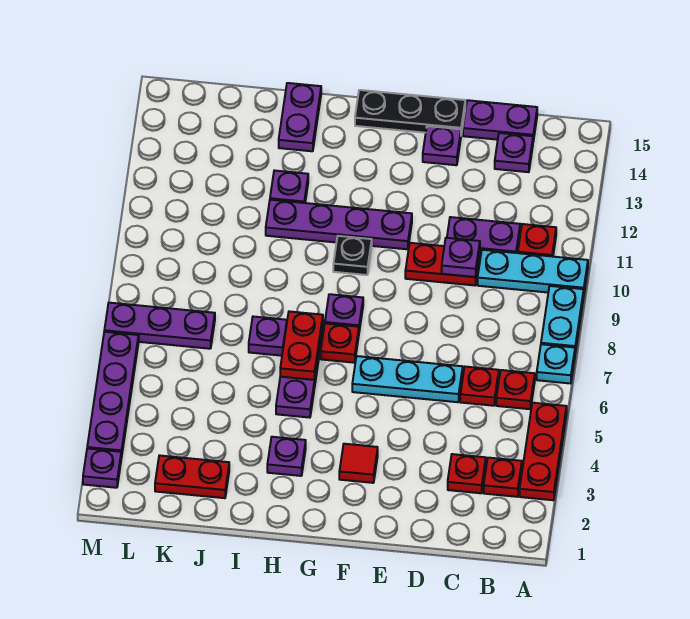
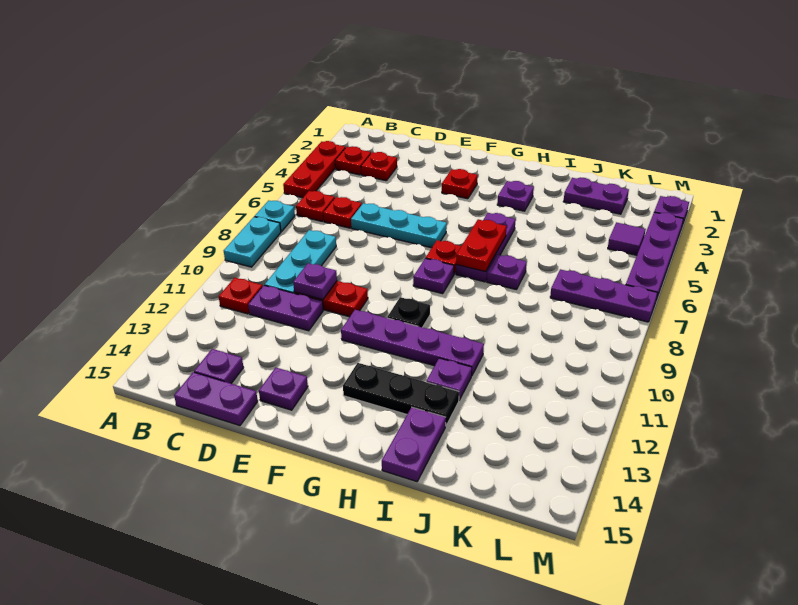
cyan 1x3 plate [478,250,588,292] -> cyan 1x3 plate turned to [265,230,336,293]
black 1x3 plate [355,90,465,134] -> black 1x3 plate moved to [343,363,459,425]
red 1x1 tile [339,444,378,483] -> red 1x1 plate [442,169,478,199]
red 1x2 plate [155,455,229,498] -> purple 1x2 plate [563,177,629,214]
none -> purple 1x1 tile [608,222,646,255]

